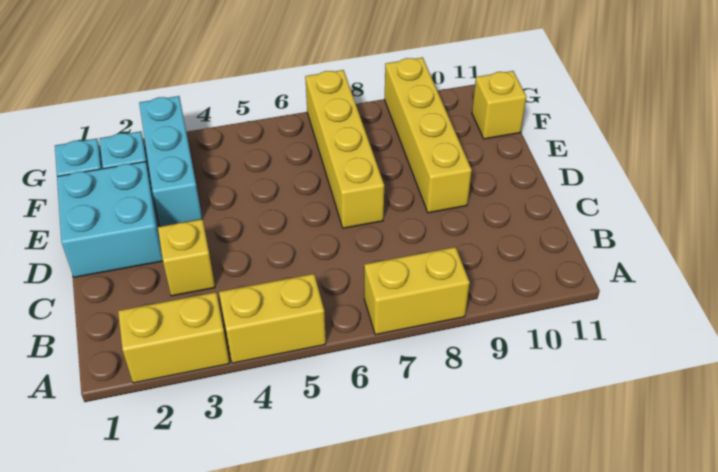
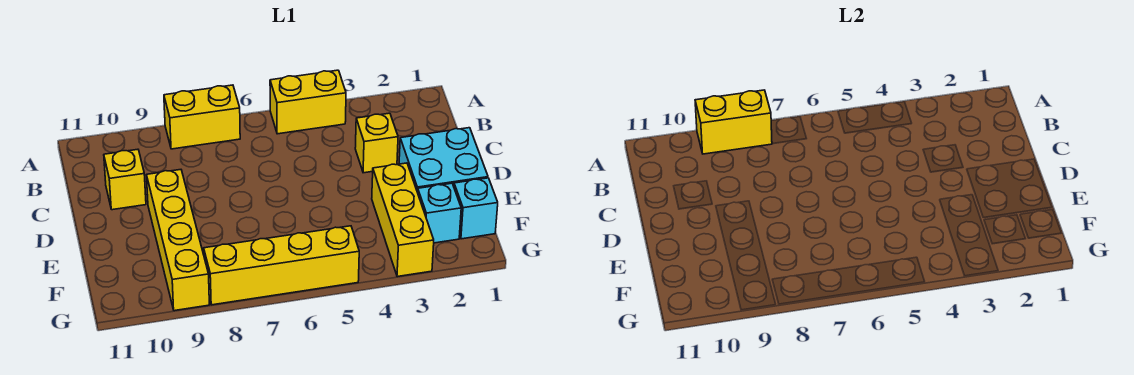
yellow 1x2 brick [118,292,230,383] -> yellow 1x2 brick moved to [695,90,772,154]
yellow 1x4 brick [305,70,384,228] -> yellow 1x4 brick turned to [204,226,359,305]
cyan 1x3 brick [139,96,202,227] -> yellow 1x3 brick [372,163,434,277]
yellow 1x1 brick [472,71,526,139] -> yellow 1x1 brick moved to [104,149,146,210]

